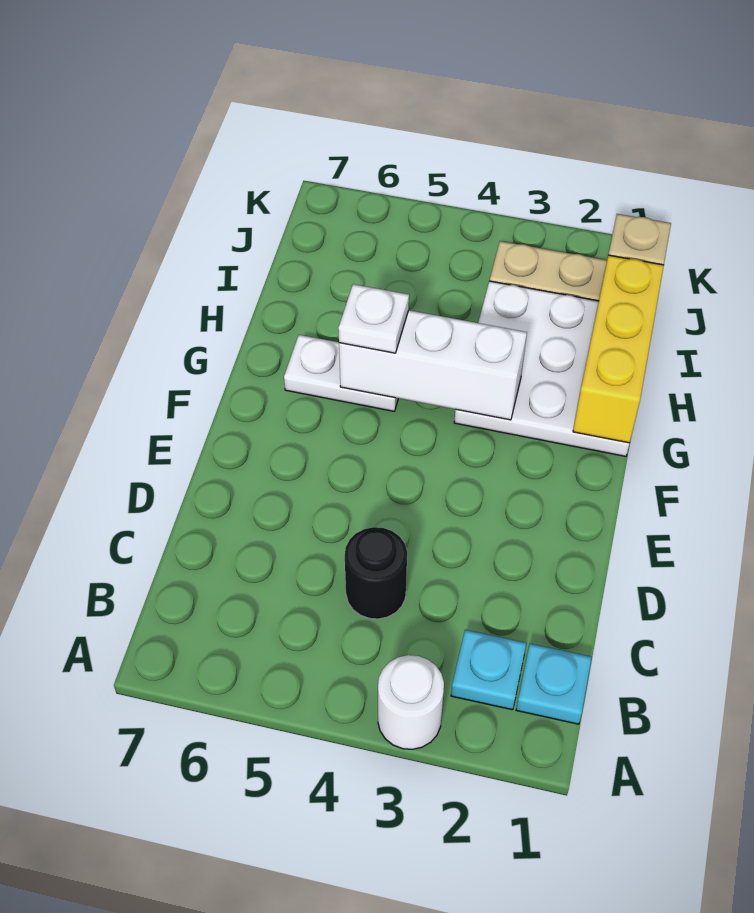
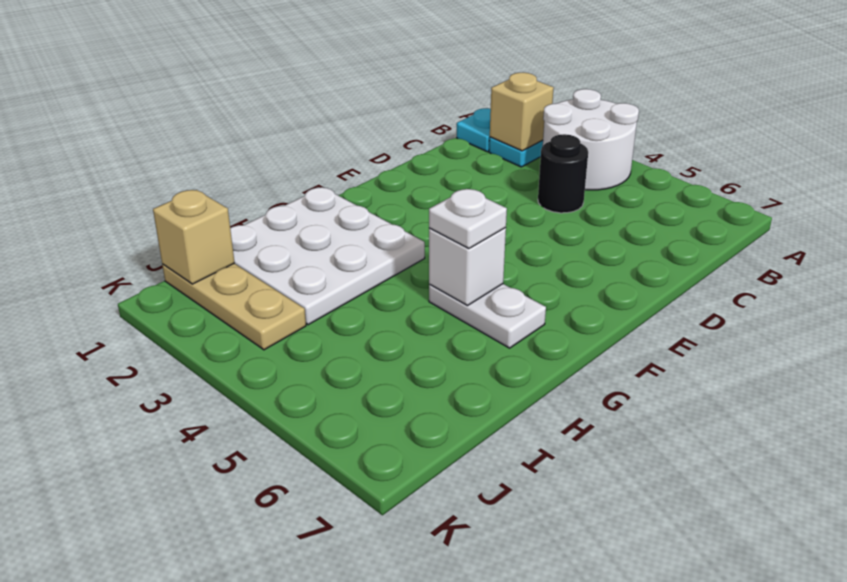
white 1x1 round brick [378,655,444,749] -> white 2x2 round brick [543,89,639,190]
none -> tan 1x1 brick [490,73,554,151]
yellow 1x3 brick [573,255,664,443] -> none
white 1x3 brick [339,310,527,420] -> white 1x1 brick [429,228,506,306]

